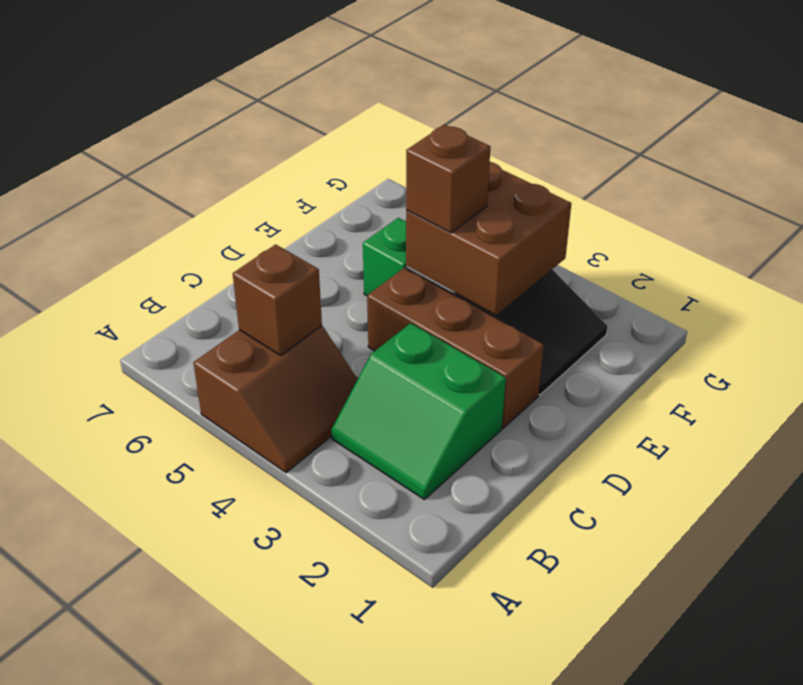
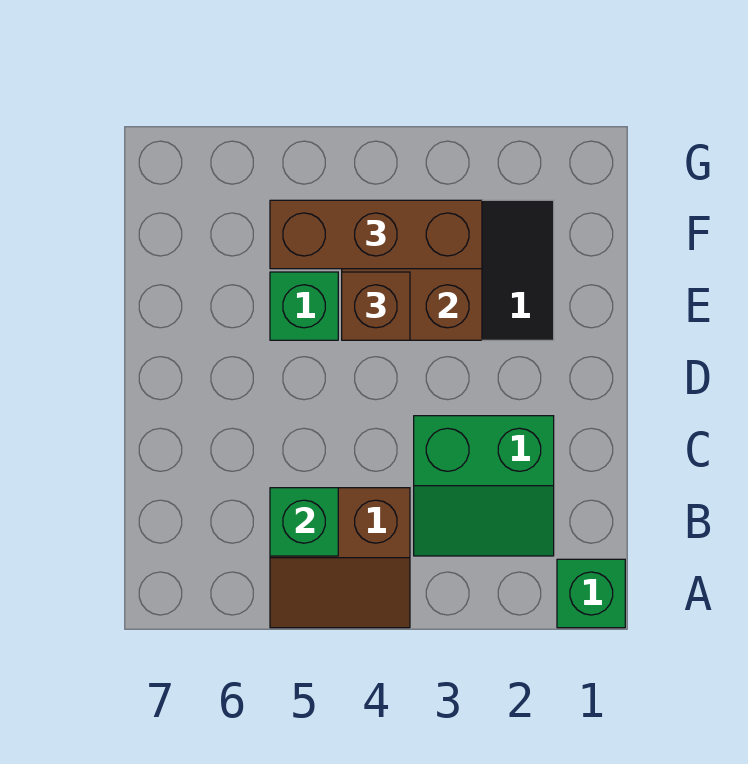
none -> green 1x1 brick [557,559,625,628]
brown 2x2 slope [194,326,358,473] -> brown 2x2 slope turned to [270,488,410,628]
brown 1x1 brick [233,244,322,355] -> green 1x1 brick [270,488,338,556]
brown 1x3 brick [367,268,544,428] -> brown 1x3 brick moved to [270,200,482,269]

